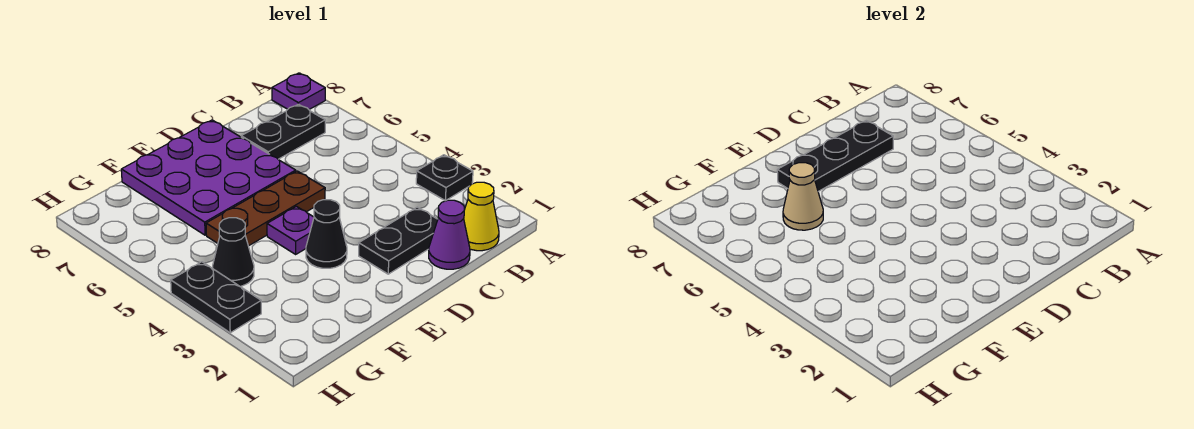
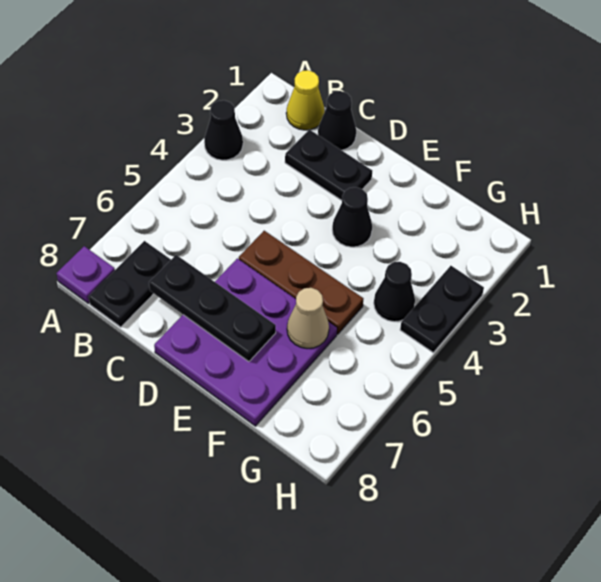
black 1x1 plate [416,155,473,201] -> black 1x1 cone [204,100,243,160]
black 1x2 plate [241,104,325,159] -> black 1x2 plate turned to [89,241,171,327]
purple 1x1 cone [429,200,470,269] -> black 1x1 cone [318,91,356,150]
purple 1x1 plate [267,206,314,254] -> none

